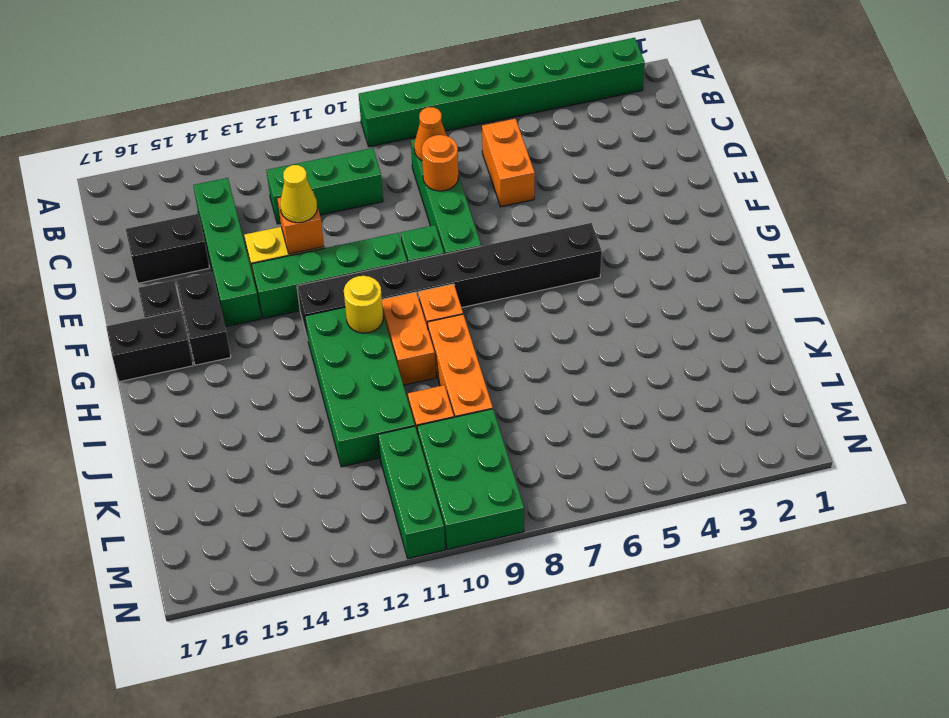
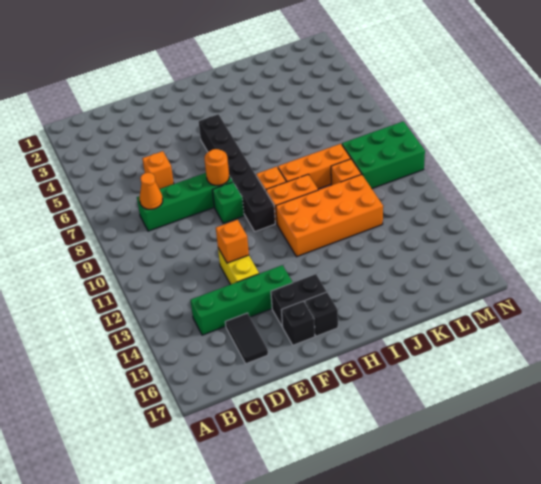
green 1x8 brick [359,38,645,147] -> none
orange 1x2 brick [482,119,535,207] -> orange 1x1 brick [142,151,174,189]
green 1x3 brick [266,148,383,224] -> none
orange 1x1 round brick [422,135,459,191] -> orange 1x1 round brick moved to [204,149,229,186]
black 1x2 brick [126,214,210,283] -> black 1x2 tile [225,313,268,364]
yellow 1x1 cone [280,165,317,223] -> none
green 1x4 brick [252,233,407,319] -> none
black 1x8 brick [297,223,602,339] -> black 1x6 brick [199,114,275,231]
black 1x2 brick [106,310,193,382] -> black 1x1 brick [305,292,338,336]
green 2x4 brick [305,307,415,467] -> orange 2x4 brick [276,174,383,257]
yellow 1x1 round brick [344,276,383,333] -> none
green 1x3 brick [378,426,445,559] -> none

